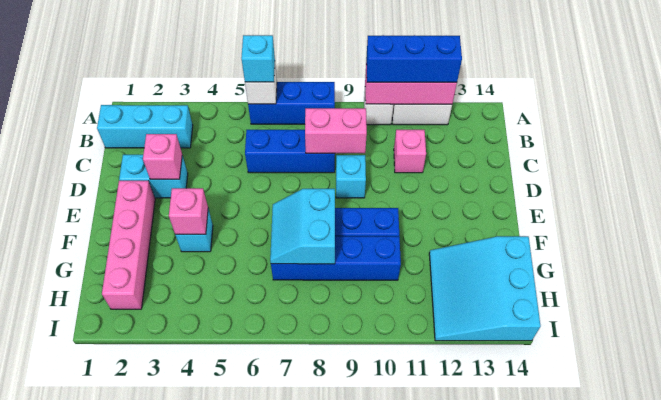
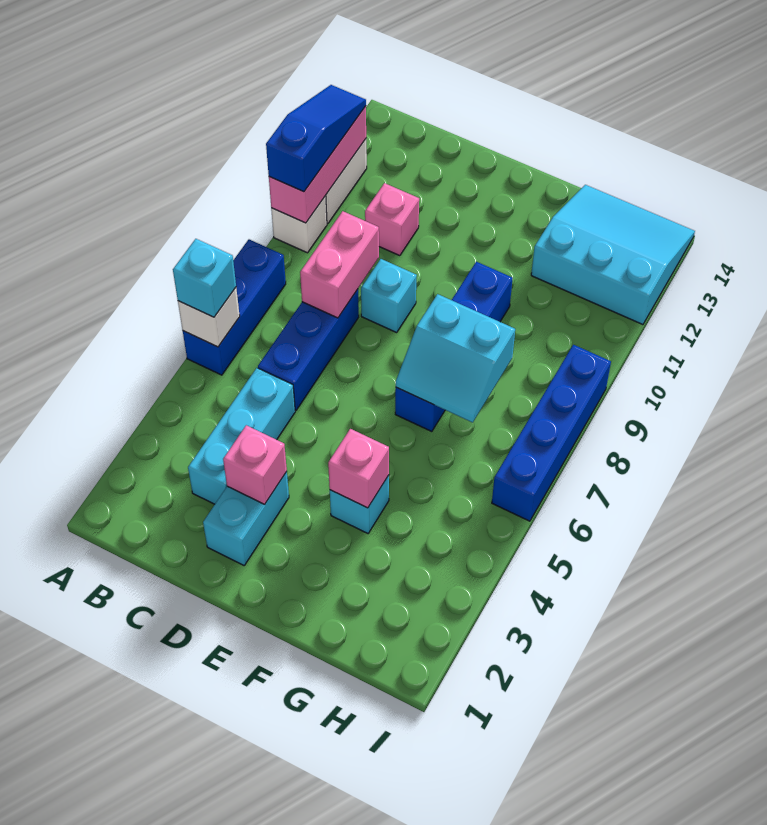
blue 1x3 brick [366,35,462,82] -> blue 1x3 slope [266,85,366,192]
cyan 1x3 brick [97,105,193,148] -> cyan 1x3 brick moved to [188,368,295,504]
pink 1x4 brick [102,181,155,309] -> none
blue 1x4 brick [271,236,401,280] -> blue 1x4 brick moved to [492,345,611,521]
cyan 3x3 slope [429,236,541,341] -> cyan 3x3 slope turned to [531,185,695,325]

